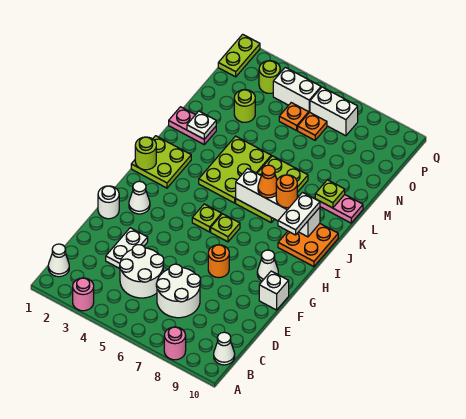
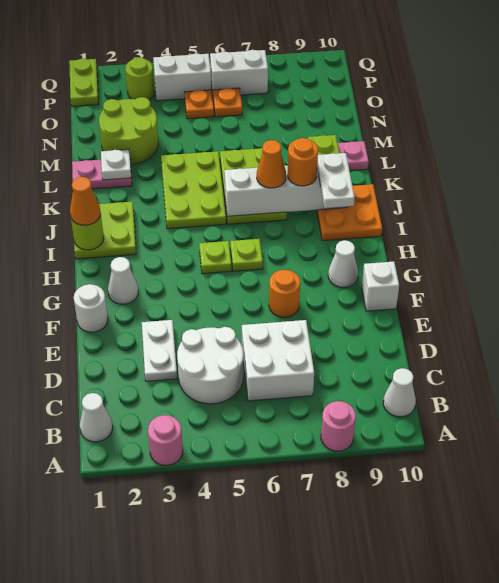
white 2x2 round brick [156,264,201,318] -> white 2x2 brick [242,320,314,401]
none -> orange 1x1 cone [70,177,101,225]
lime 1x1 round brick [234,90,255,122] -> lime 2x2 round brick [99,97,158,164]

